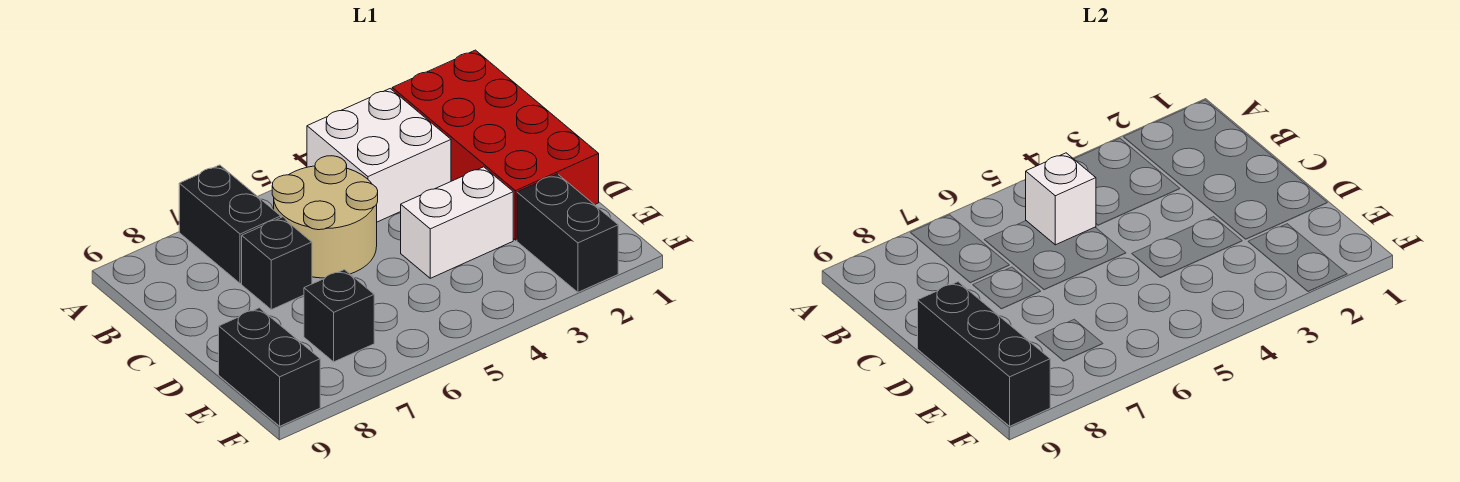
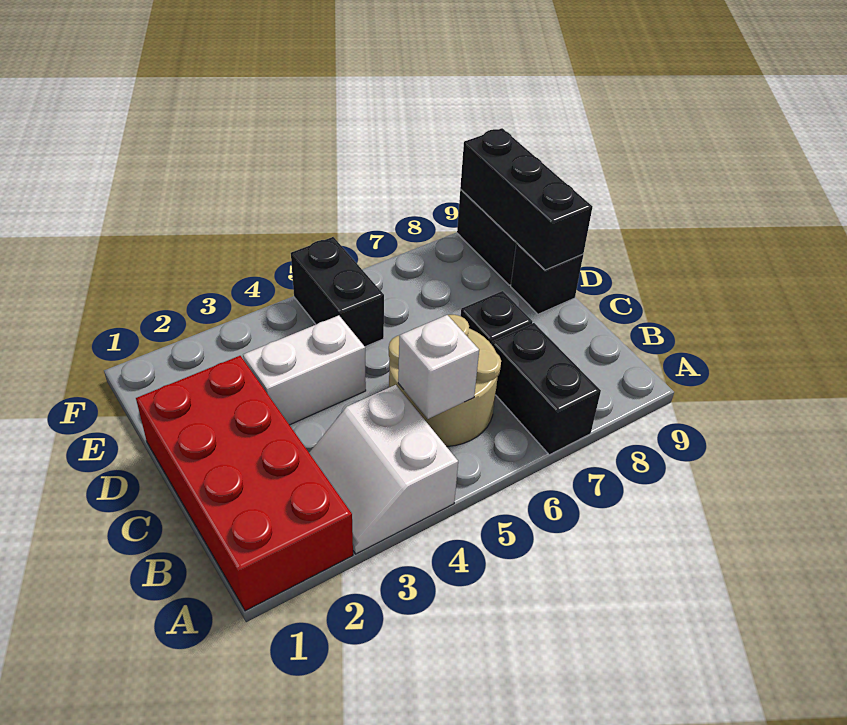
white 2x2 brick [307,89,451,222] -> white 2x2 slope [309,385,458,554]
black 1x2 brick [517,174,618,292] -> black 1x2 brick moved to [291,237,384,347]
black 1x1 brick [304,270,374,362] -> black 1x1 brick moved to [511,243,583,314]

